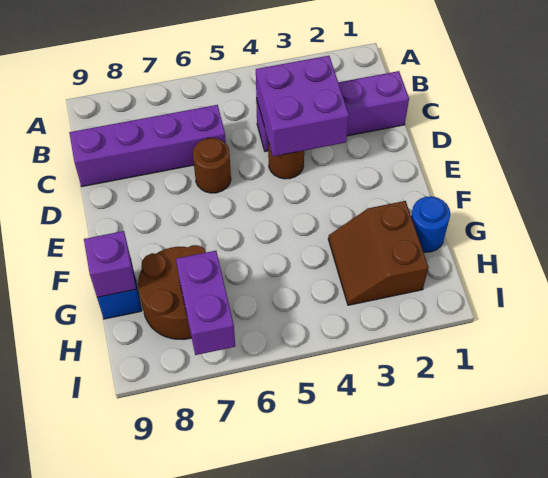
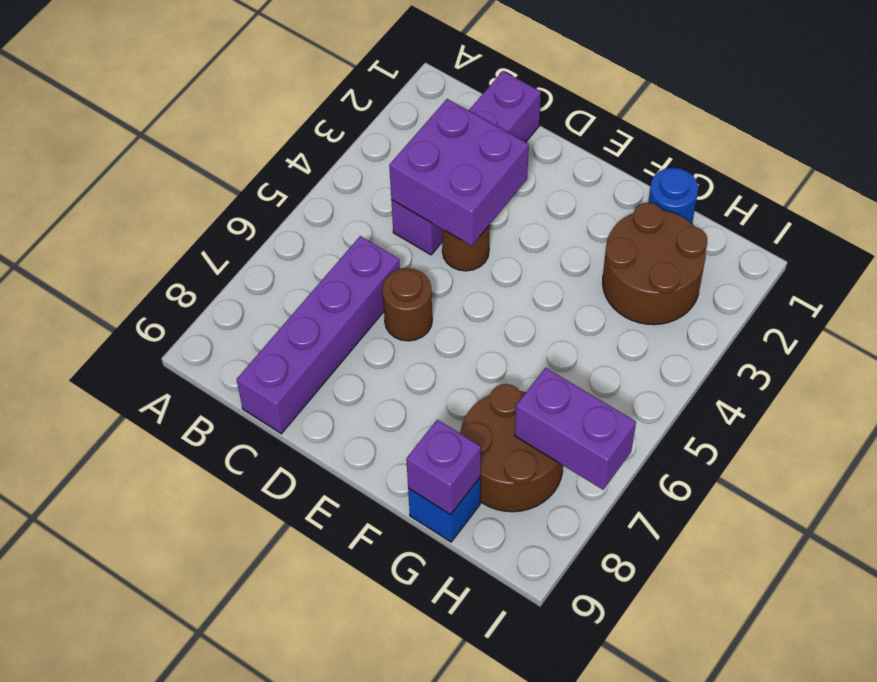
brown 2x2 slope [328,201,429,305] -> brown 2x2 round brick [603,203,707,325]

